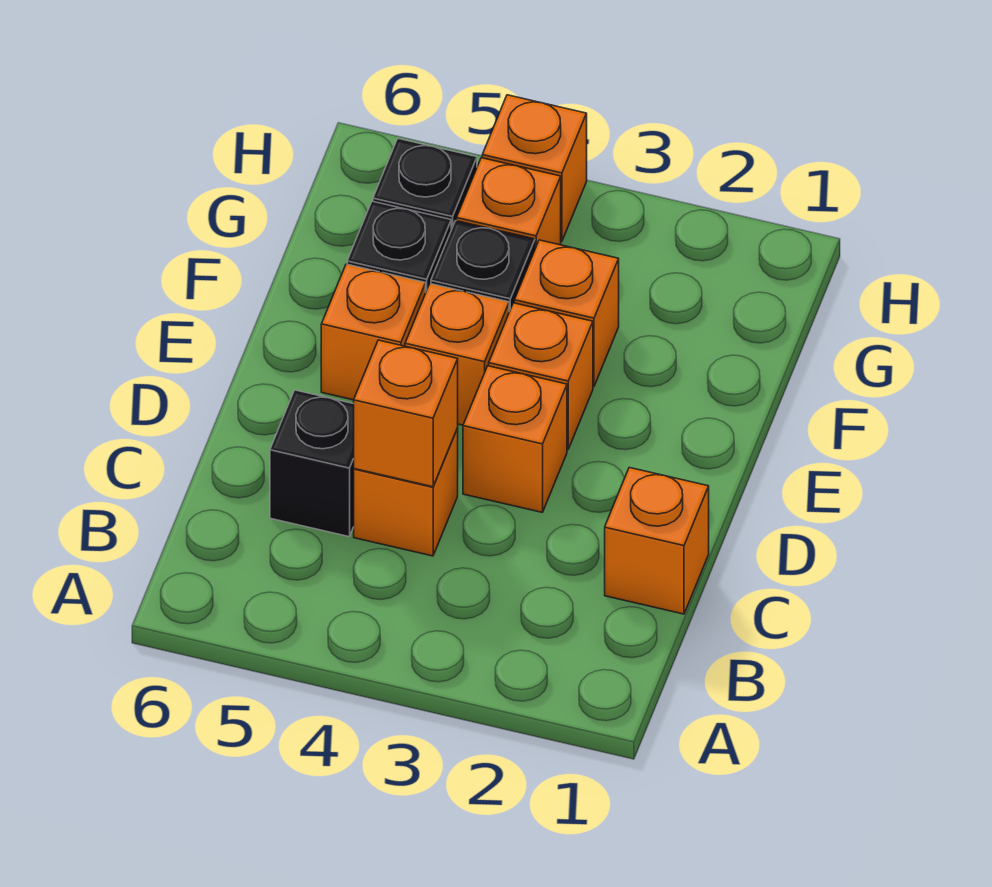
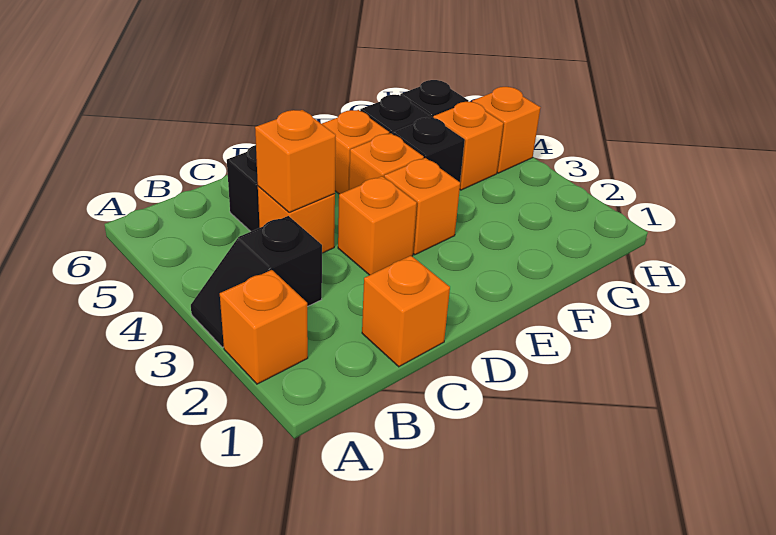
none -> black 1x2 slope [191,216,322,347]
orange 1x1 brick [514,240,619,387] -> orange 1x1 brick moved to [220,270,308,384]

